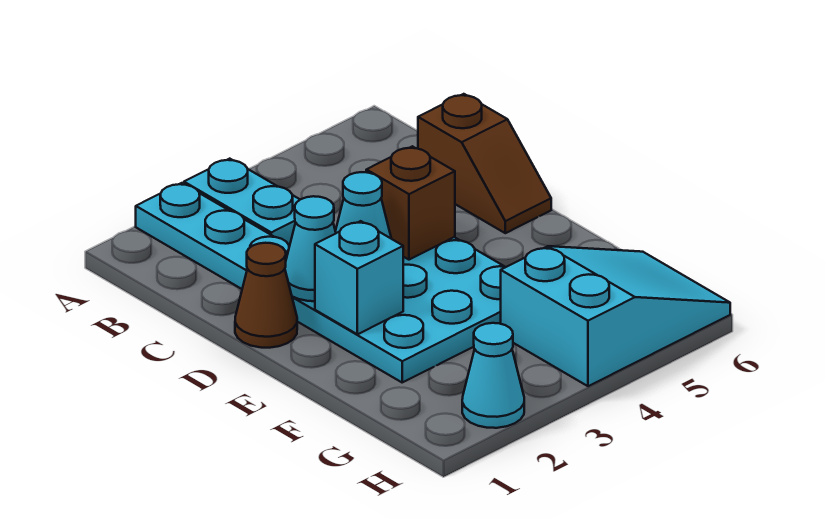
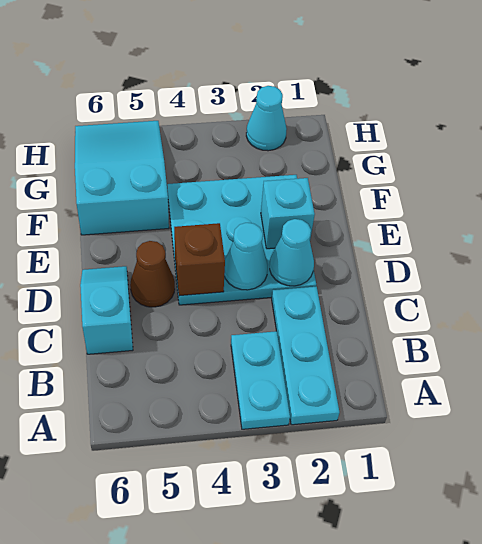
brown 1x2 slope [418,94,551,233] -> cyan 1x2 slope [80,266,133,354]
brown 1x1 cone [235,243,297,348] -> brown 1x1 cone moved to [130,241,175,307]
cyan 2x3 slope [501,246,730,386] -> cyan 2x3 slope turned to [75,121,169,235]

